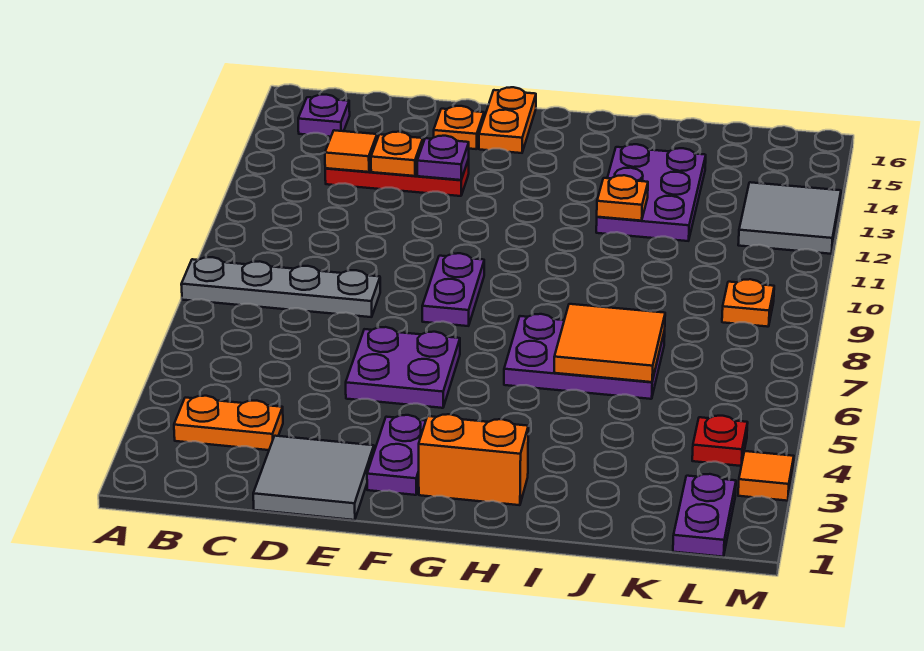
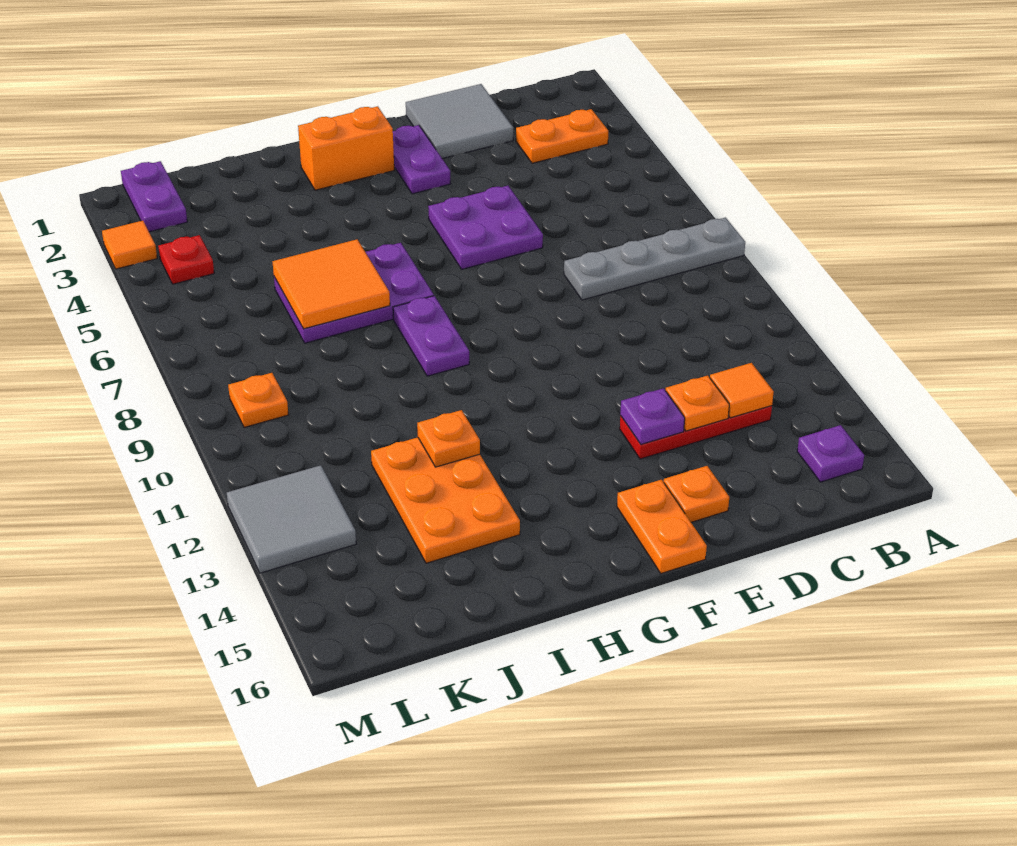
purple 1x2 plate [422,253,484,326] -> purple 1x2 plate moved to [393,296,469,376]
purple 2x3 plate [596,144,706,241] -> orange 2x3 plate [371,437,520,563]

